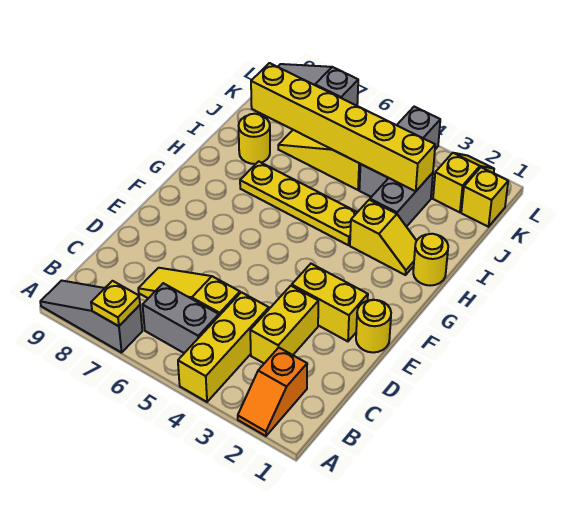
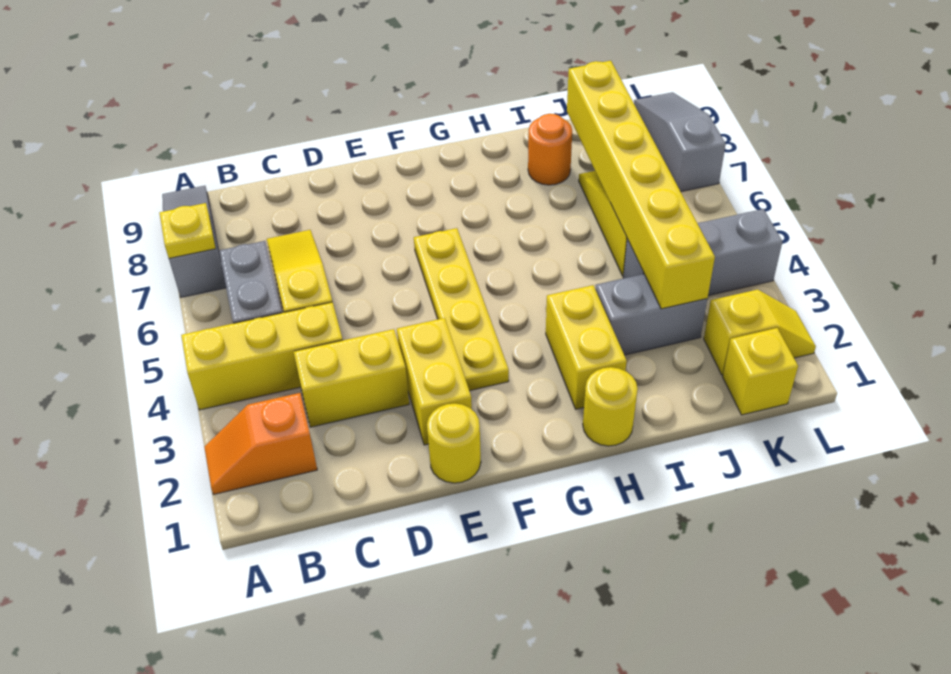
yellow 1x2 slope [350,200,416,275] -> yellow 1x2 brick [546,285,627,409]
yellow 1x4 plate [240,161,357,245] -> yellow 1x4 plate moved to [414,228,509,391]
yellow 1x1 round brick [239,114,270,164] -> orange 1x1 round brick [528,114,572,185]

